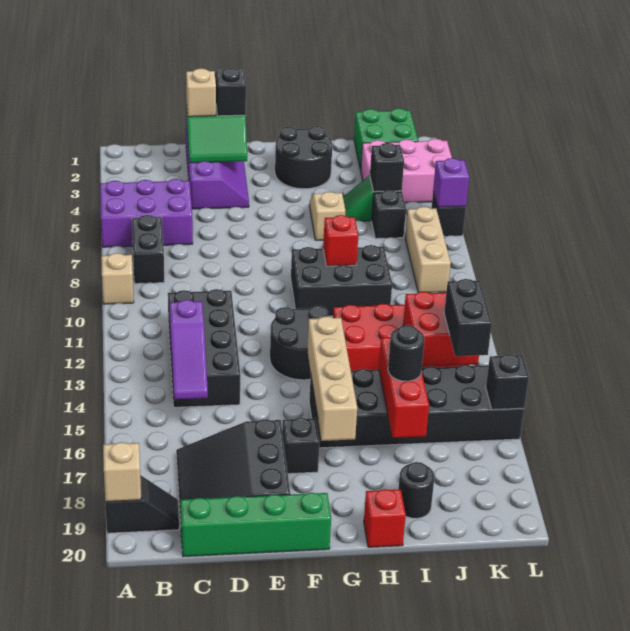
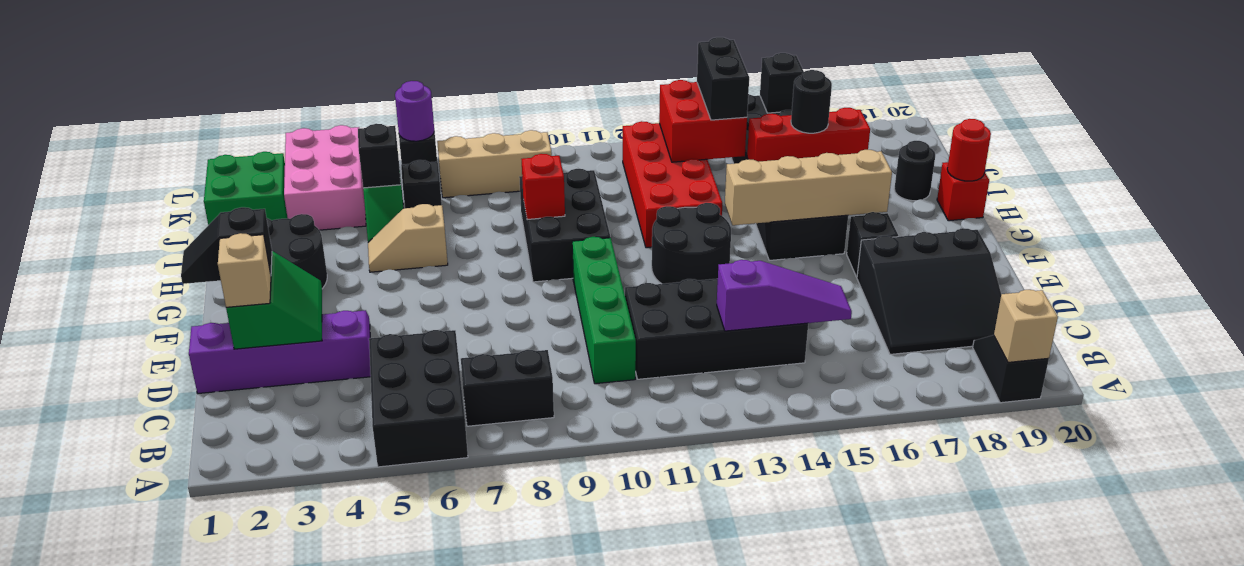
purple 2x3 brick [100,179,193,247] -> black 2x3 brick [369,330,468,467]
tan 1x1 brick [101,253,134,304] -> none
green 1x4 brick [181,493,331,557] -> green 1x4 brick moved to [572,237,636,384]
none -> red 1x1 round brick [947,119,991,181]
black 1x2 brick [444,279,492,356] -> black 1x2 brick turned to [697,37,749,120]
purple 1x1 brick [433,158,469,207] -> purple 1x1 round brick [395,81,434,141]

